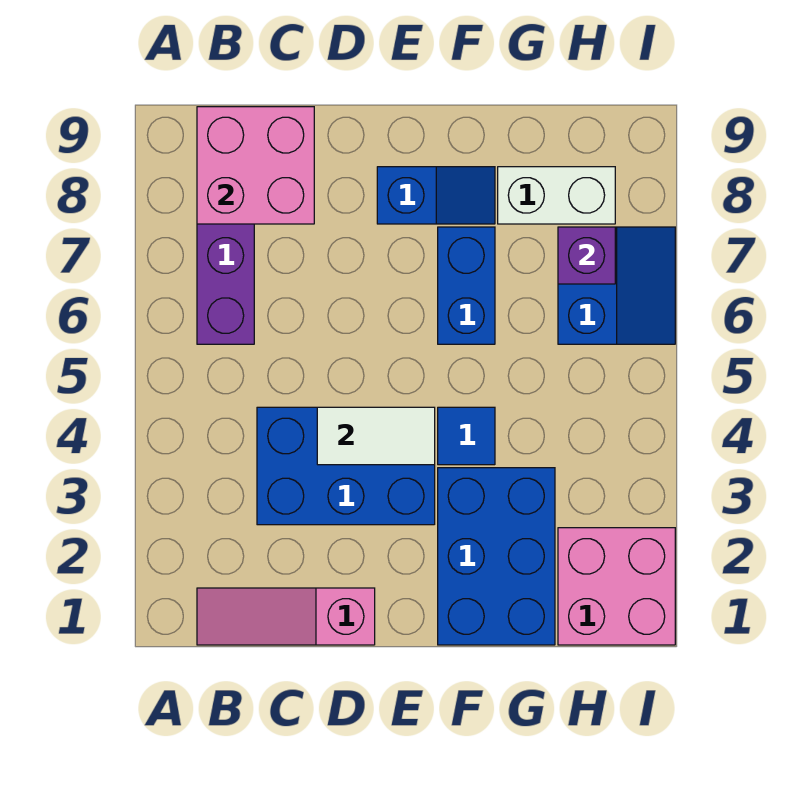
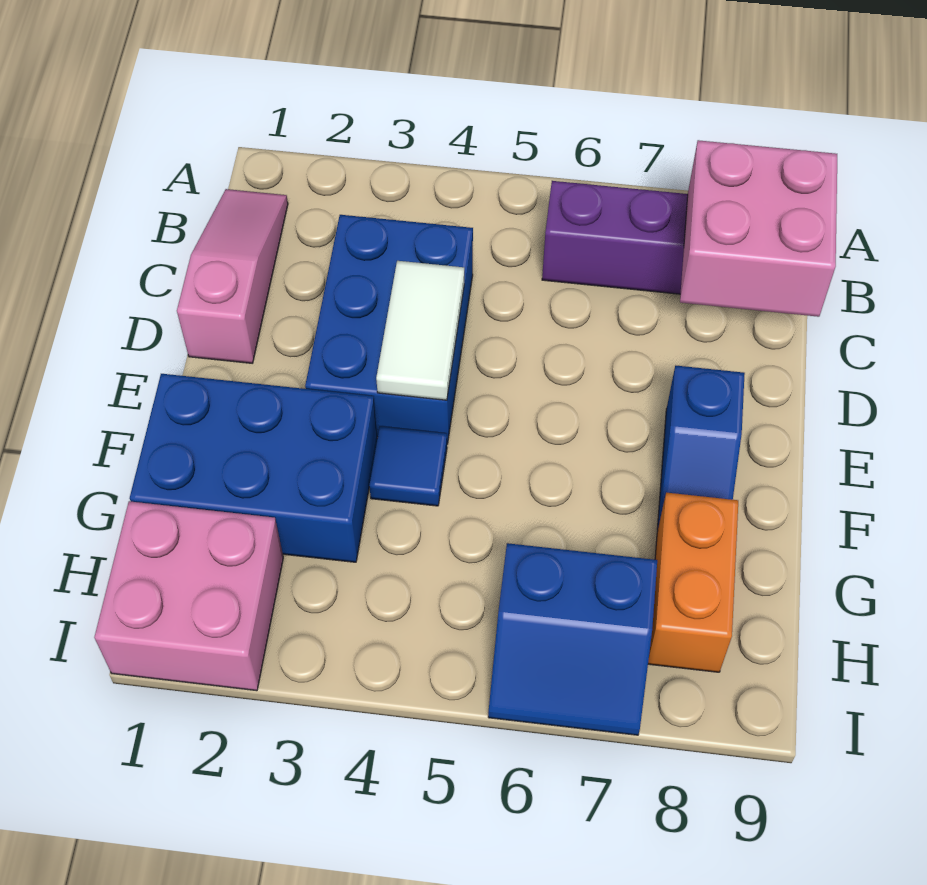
blue 1x2 brick [438,227,495,344] -> none
white 1x2 brick [498,167,615,224] -> orange 1x2 brick [648,493,738,672]
purple 1x1 brick [558,227,615,284] -> none

